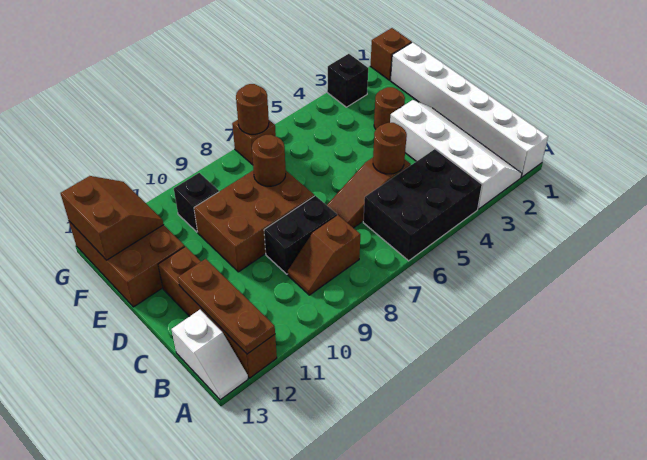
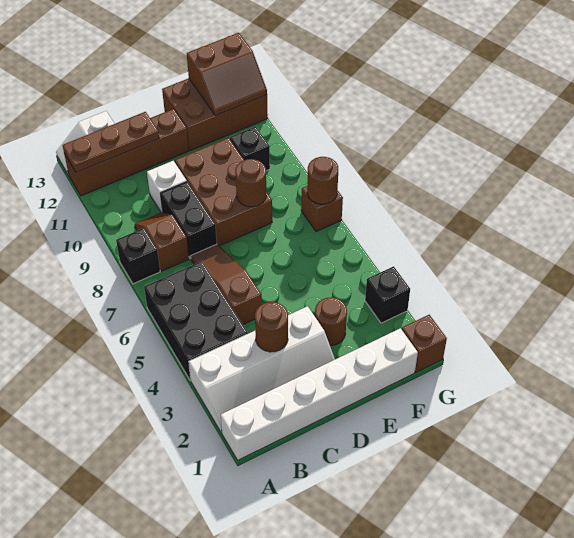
none -> black 1x1 brick [116,228,160,284]
brown 1x1 round brick [373,123,407,174] -> brown 1x1 round brick moved to [255,302,288,352]
none -> white 1x1 brick [147,161,187,212]

